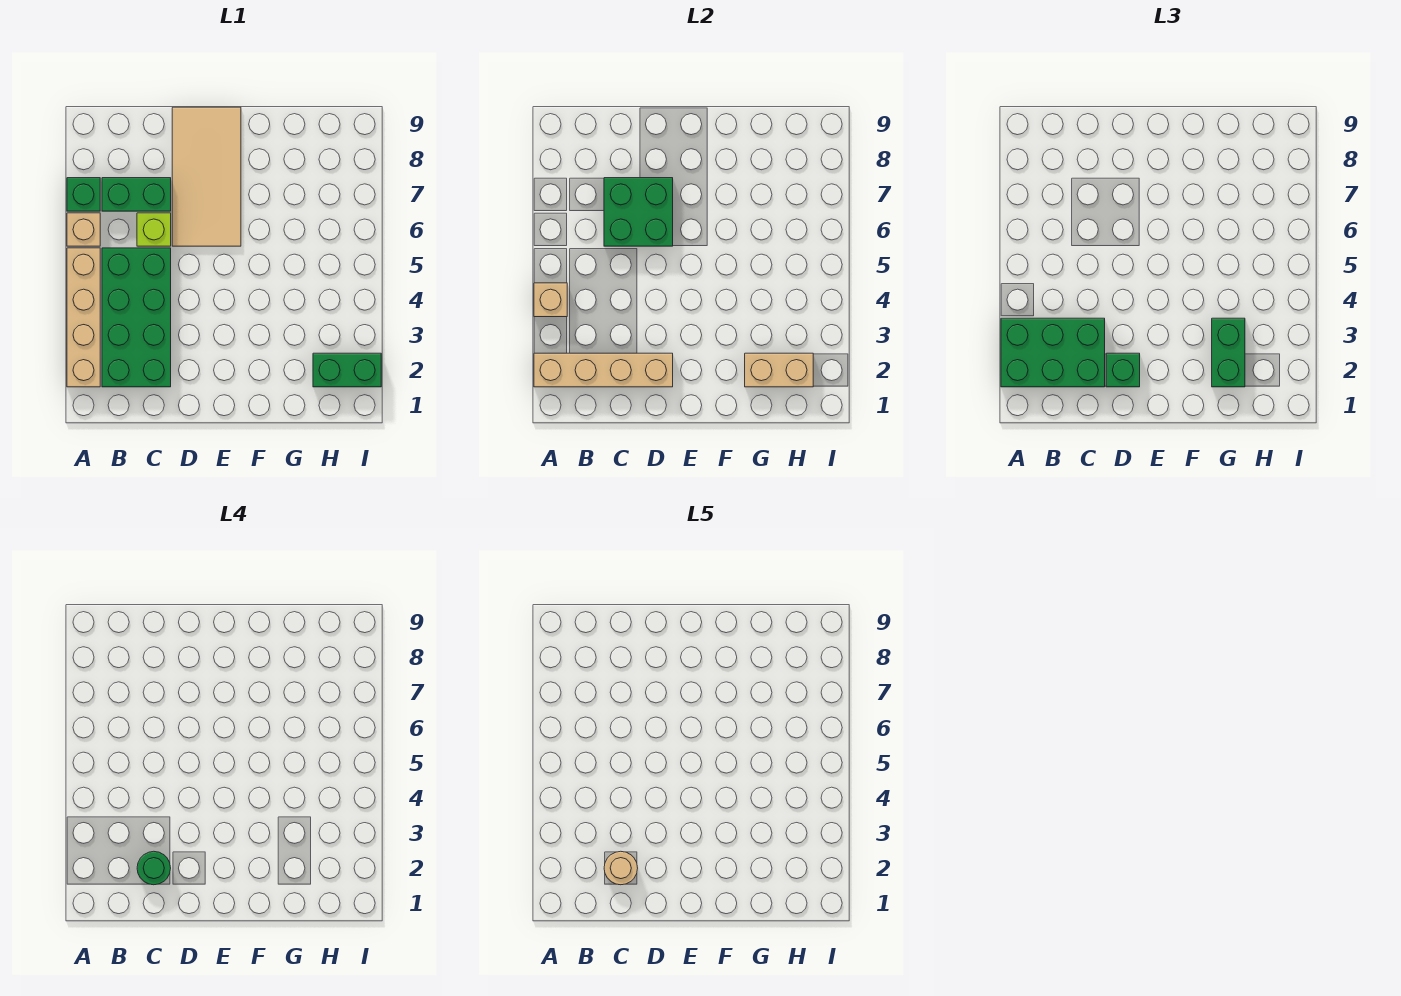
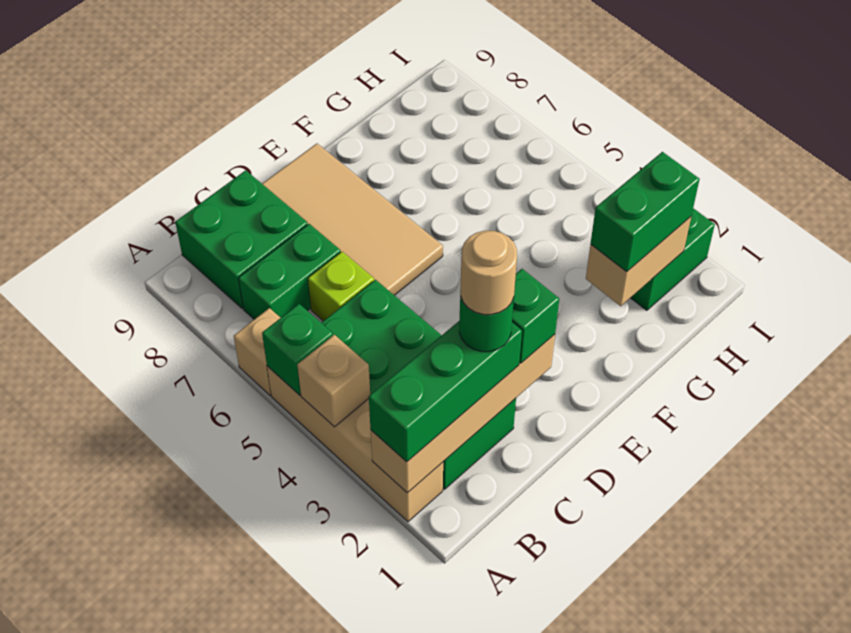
green 2x3 brick [1001,318,1105,387] -> green 1x3 brick [369,321,522,462]
green 1x1 brick [67,178,100,211] -> green 1x1 brick moved to [262,304,333,395]
green 2x2 brick [604,178,673,246] -> green 2x2 brick moved to [175,170,308,308]
green 1x2 brick [1212,318,1245,387] -> green 1x2 brick turned to [591,152,700,272]

